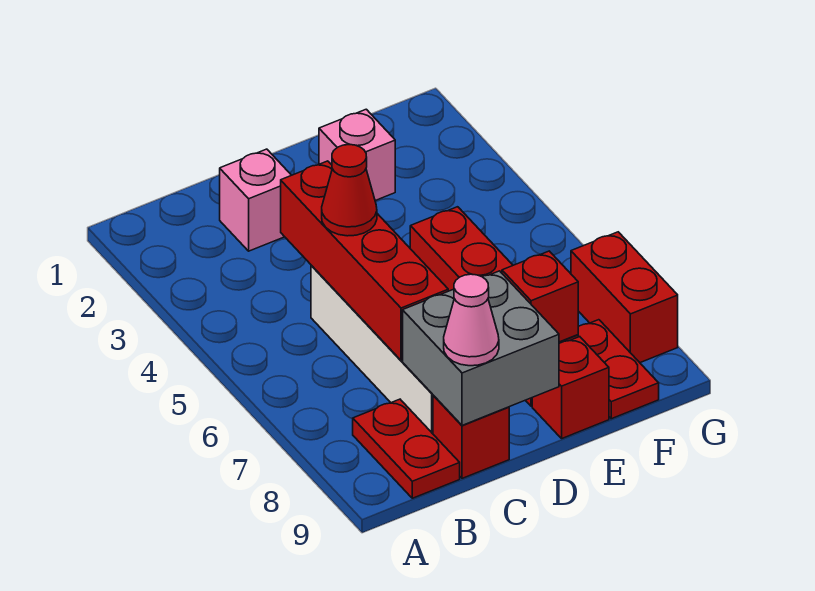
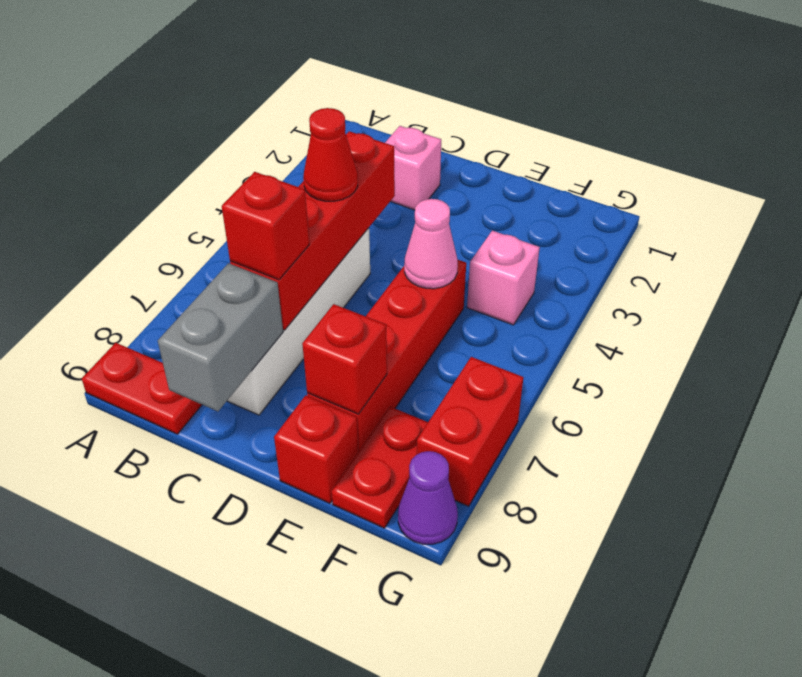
red 1x2 plate [353,399,460,498] -> red 1x2 plate turned to [82,343,202,434]
grey 2x2 brick [403,271,559,425] -> grey 1x2 brick [158,263,283,411]
red 1x1 brick [433,396,509,478] -> red 1x1 brick moved to [222,172,309,280]
pink 1x1 cone [444,274,499,366] -> pink 1x1 cone moved to [404,199,458,289]
pink 1x1 brick [319,109,395,201] -> pink 1x1 brick moved to [467,231,540,325]
none -> purple 1x1 cone [398,451,458,544]

